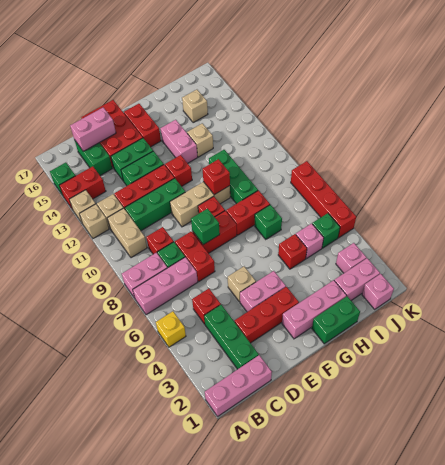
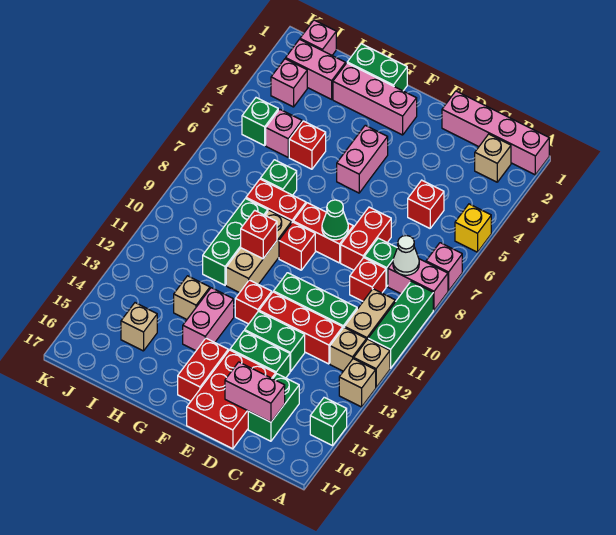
pink 1x3 brick [205,355,272,417] -> pink 1x4 brick [442,91,549,175]
pink 1x3 brick [133,257,198,315] -> pink 1x1 brick [426,243,462,291]
red 1x2 brick [59,166,106,210] -> none
none -> white 1x1 cone [393,235,419,275]
green 1x3 brick [204,305,259,369] -> green 1x3 brick moved to [368,281,433,368]
red 1x3 brick [235,287,299,343] -> none
pink 1x2 brick [240,271,286,312] -> pink 1x2 brick turned to [337,125,388,193]
tan 1x1 brick [228,266,256,302] -> tan 1x1 brick moved to [475,134,511,182]
green 1x1 brick [191,209,220,245] -> green 1x1 cone [322,200,348,240]
tan 1x3 brick [170,182,230,227] -> tan 1x3 brick turned to [226,210,292,293]
red 1x4 brick [291,161,356,238] -> none

